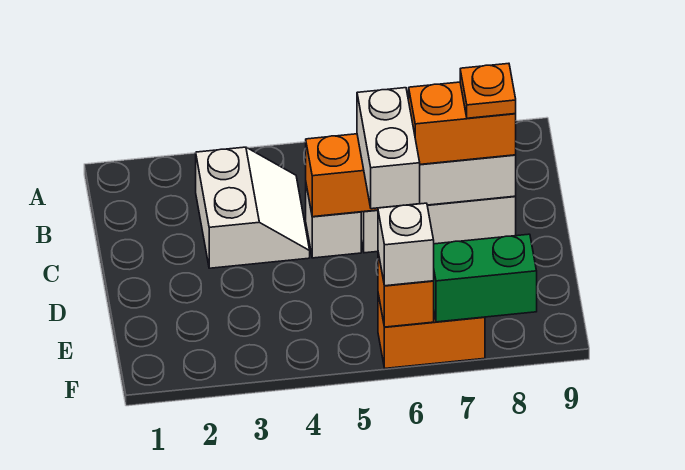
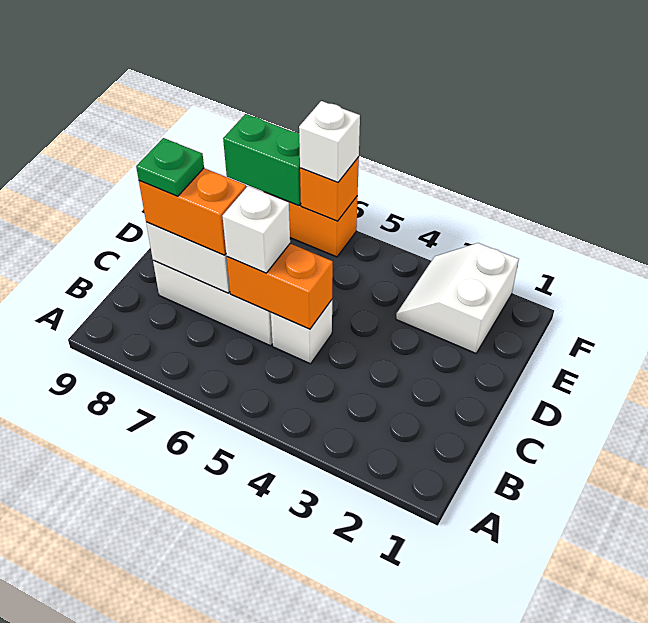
white 2x2 slope [196,147,310,268] -> white 2x2 slope moved to [396,243,519,353]
white 1x2 brick [357,88,420,209] -> white 1x1 brick [222,186,290,273]
orange 1x1 plate [460,63,516,118] -> green 1x1 plate [136,138,204,196]

